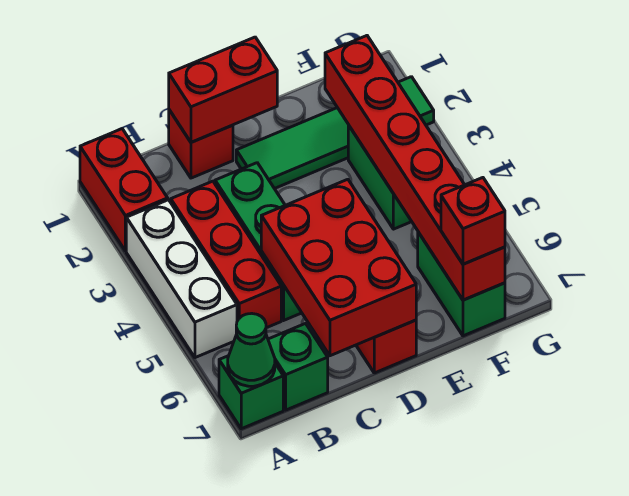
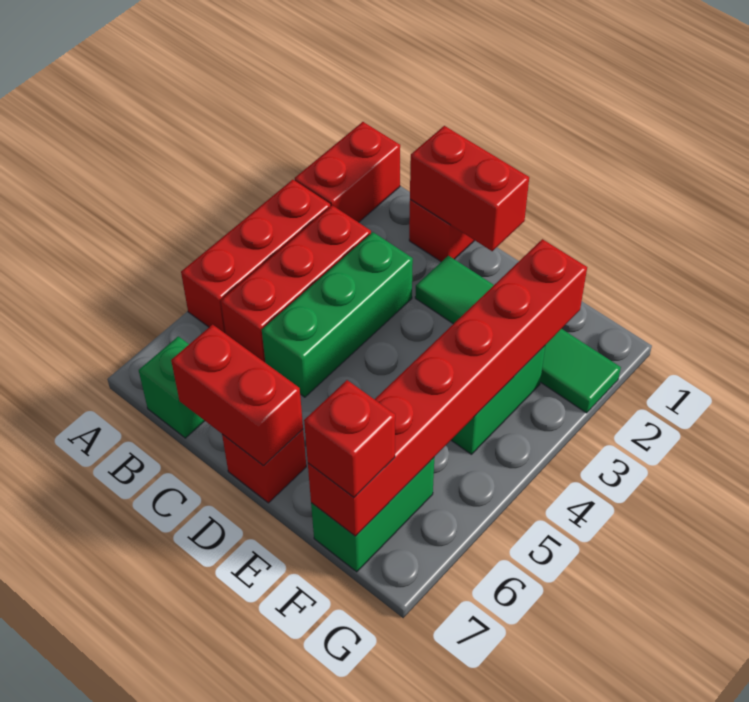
white 1x3 brick [126,200,237,358] -> red 1x3 brick [181,180,330,334]
green 1x1 brick [219,356,283,429] -> none
green 1x1 cone [228,313,275,386] -> none
red 2x3 brick [261,179,416,356] -> red 1x2 brick [171,325,303,466]

